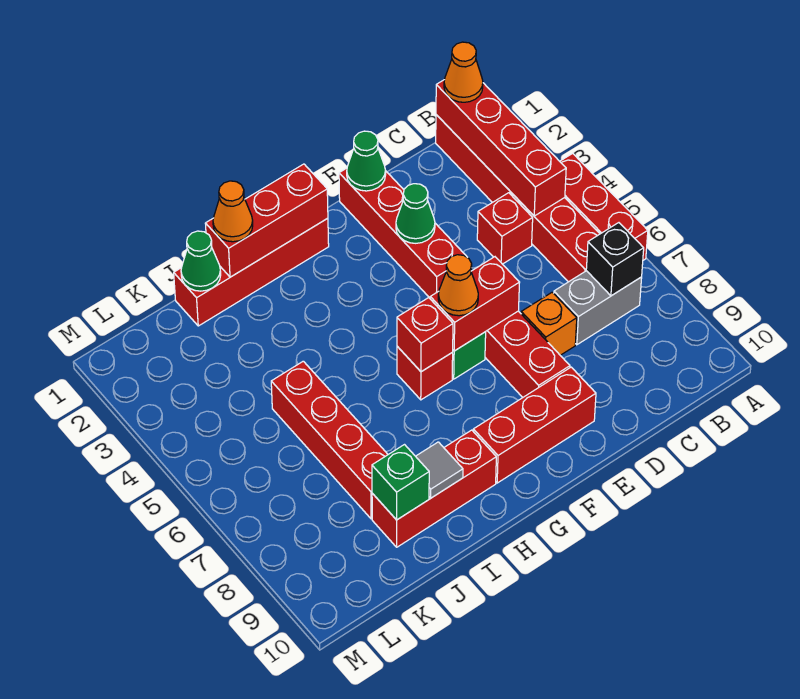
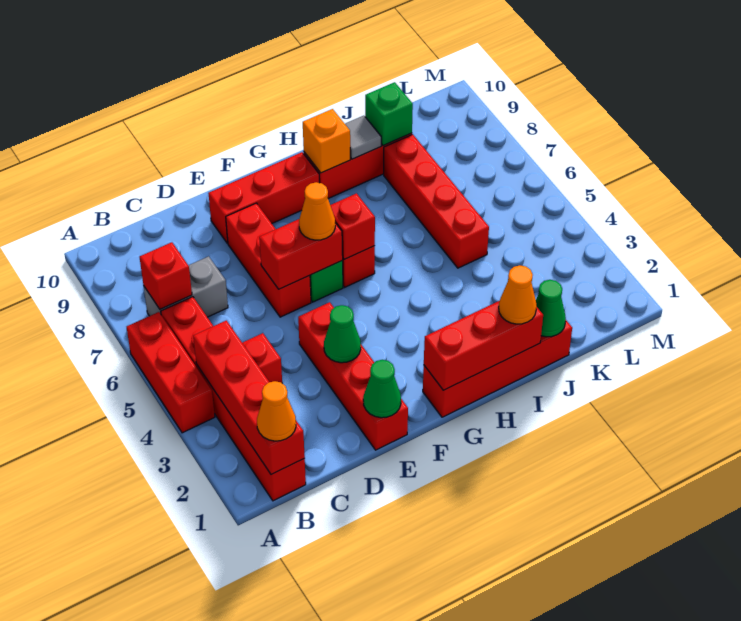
black 1x1 brick [586,223,644,296] -> red 1x1 brick [140,242,192,309]
orange 1x1 brick [521,292,577,355] -> orange 1x1 brick moved to [303,109,350,173]

